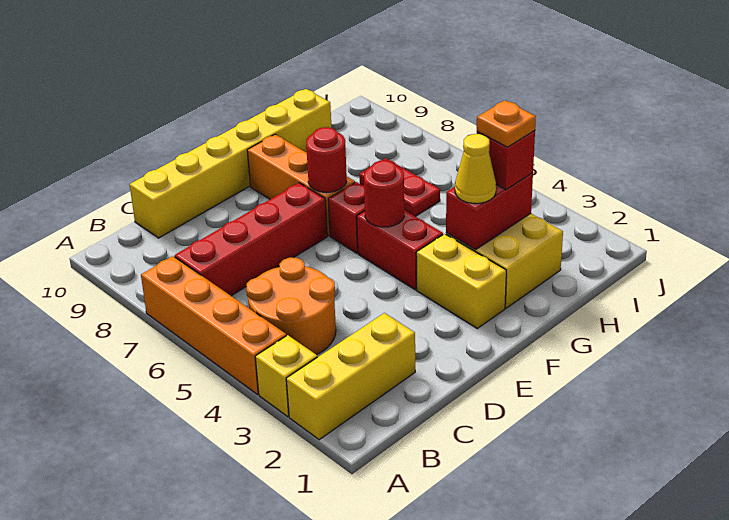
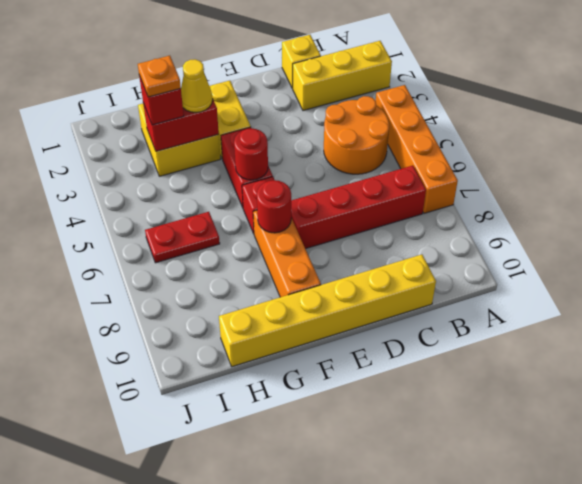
yellow 1x1 brick [255,335,317,417] -> yellow 1x1 brick moved to [282,35,321,88]
red 1x2 plate [359,158,440,217] -> red 1x2 plate turned to [145,212,220,263]

